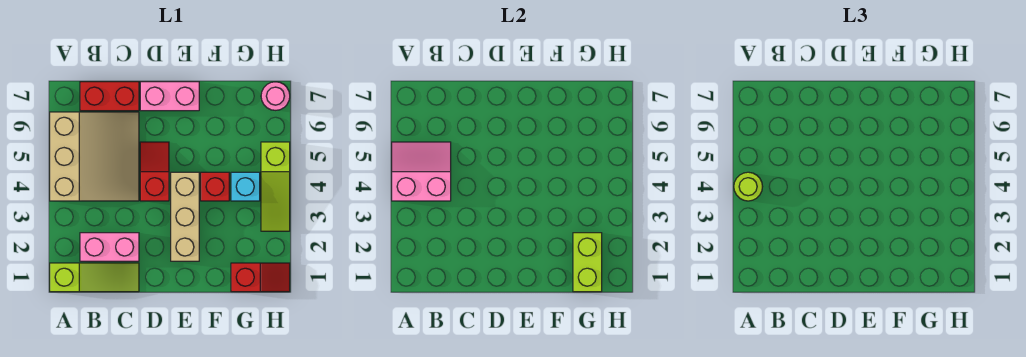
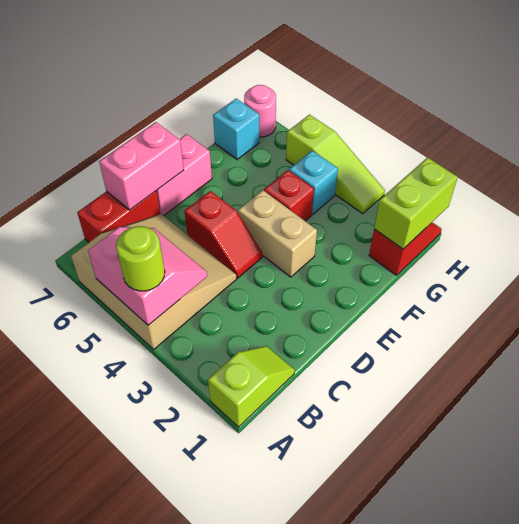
lime 1x3 slope [50,263,139,292] -> lime 1x2 slope [208,346,295,427]
pink 2x2 slope [392,142,451,201] -> pink 2x2 slope turned to [88,227,207,325]
pink 1x2 brick [80,233,139,261] -> pink 1x2 brick moved to [99,122,184,210]
red 1x2 slope [140,142,169,201] -> red 1x2 slope turned to [185,191,263,278]
tan 1x3 brick [171,172,199,261] -> tan 1x2 brick [238,190,317,277]
lime 1x2 brick [573,233,602,292] -> lime 1x2 brick turned to [374,158,458,249]
none -> cyan 1x1 brick [213,99,259,159]

